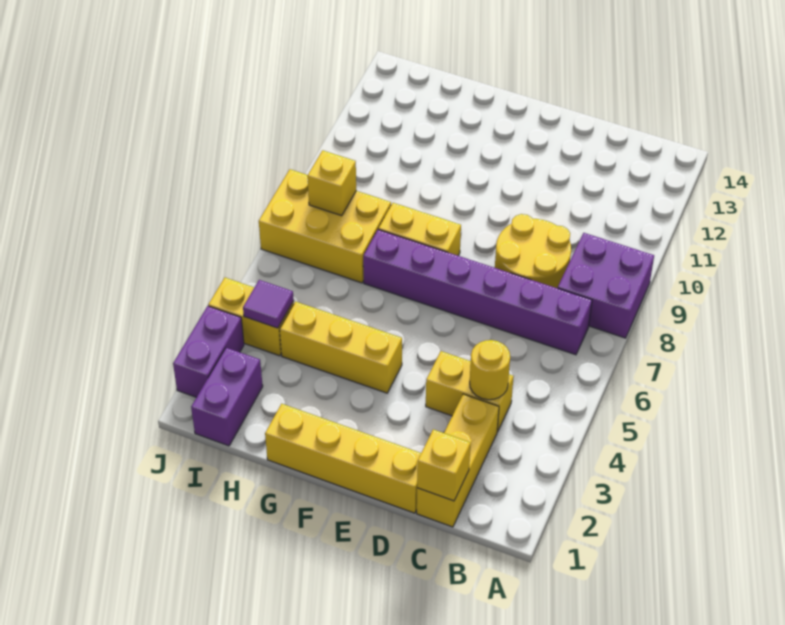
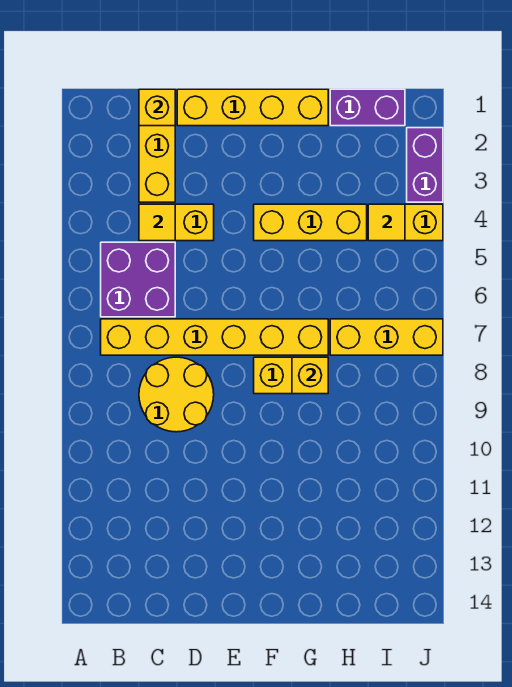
purple 2x2 brick [558,233,654,338] -> purple 2x2 brick moved to [101,242,175,317]
purple 1x6 brick [363,230,592,355] -> yellow 1x6 brick [101,319,328,355]
yellow 1x1 round brick [470,340,510,400] -> yellow 1x1 tile [139,204,175,241]
yellow 2x3 brick [259,169,391,283] -> yellow 1x3 brick [330,319,443,355]
purple 1x2 brick [191,348,263,446] -> purple 1x2 brick turned to [330,89,405,126]
purple 1x1 tile [243,280,294,328] -> yellow 1x1 tile [368,204,405,241]
yellow 1x1 brick [307,150,356,216] -> yellow 1x1 brick moved to [292,357,328,394]

